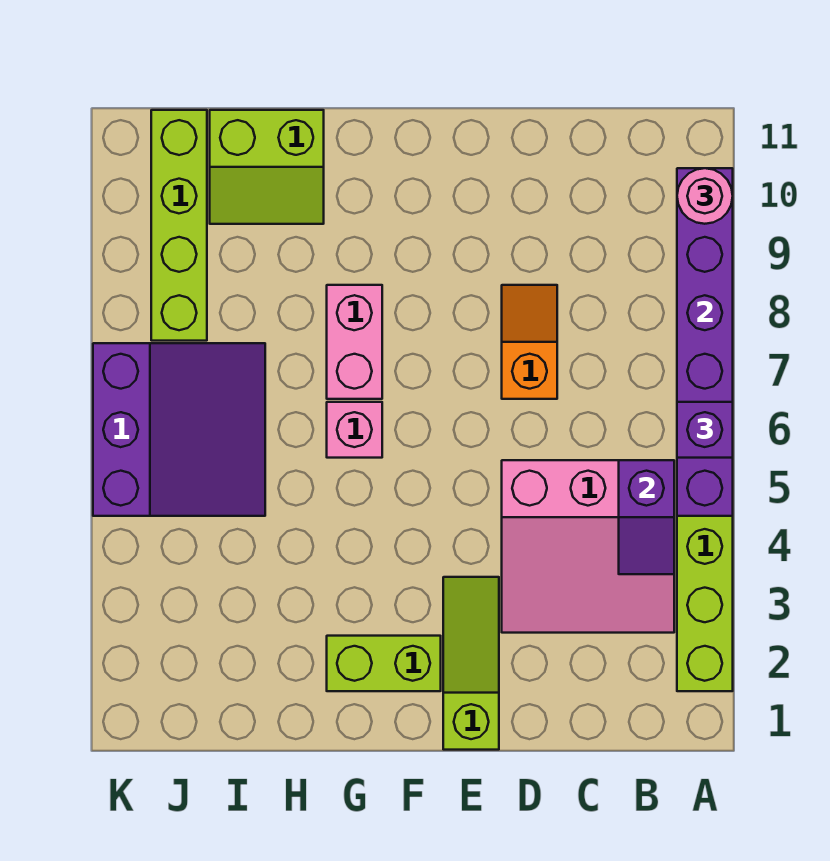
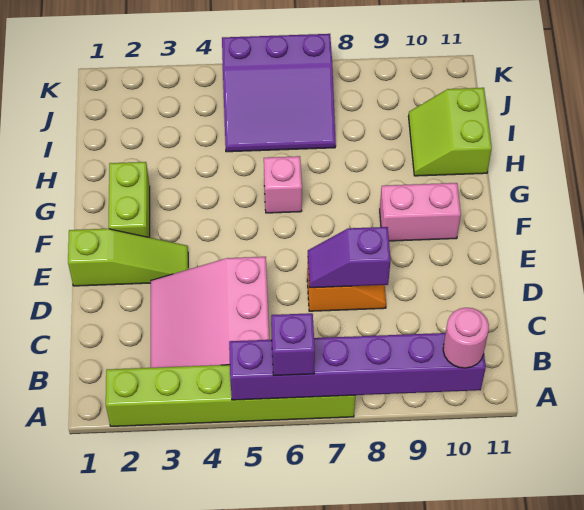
purple 1x2 slope [619,460,674,574] -> purple 1x2 slope moved to [308,227,391,288]
pink 1x2 brick [327,285,382,399] -> pink 1x2 brick moved to [380,183,461,241]
lime 1x4 brick [151,110,207,341] -> none

